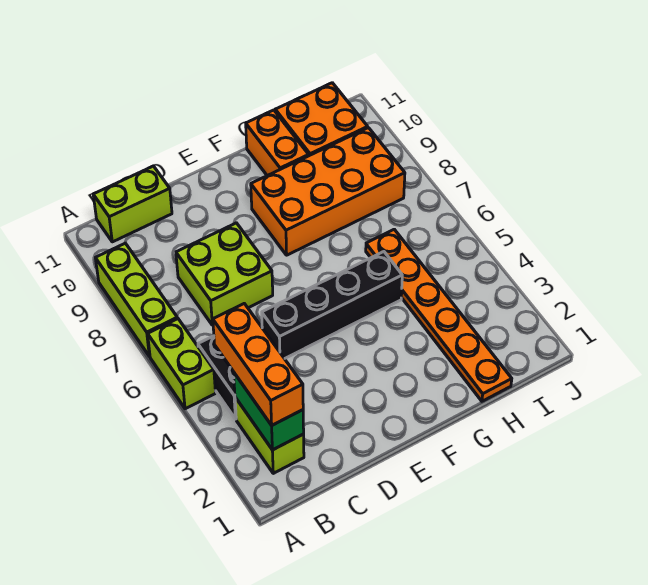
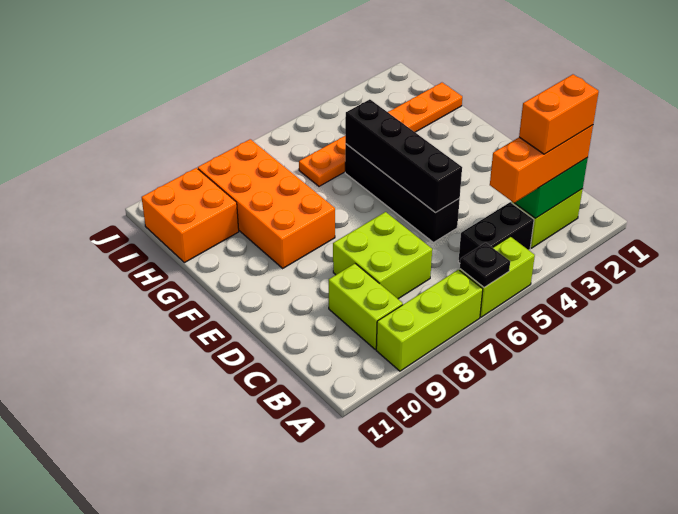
none -> black 1x1 plate [460,243,510,288]
lime 1x2 brick [93,166,172,242] -> lime 1x2 brick moved to [329,264,403,349]
none -> black 1x4 brick [345,99,462,213]
orange 1x2 brick [246,110,309,176] -> orange 1x2 brick moved to [519,74,599,154]

